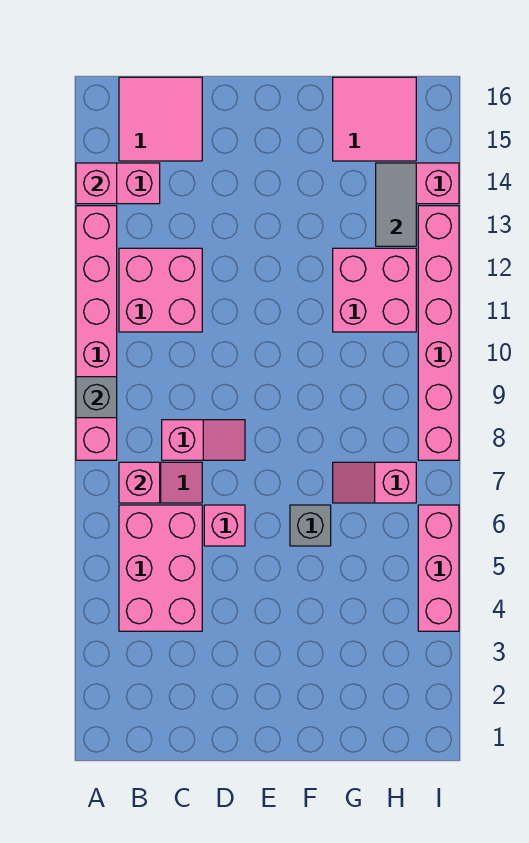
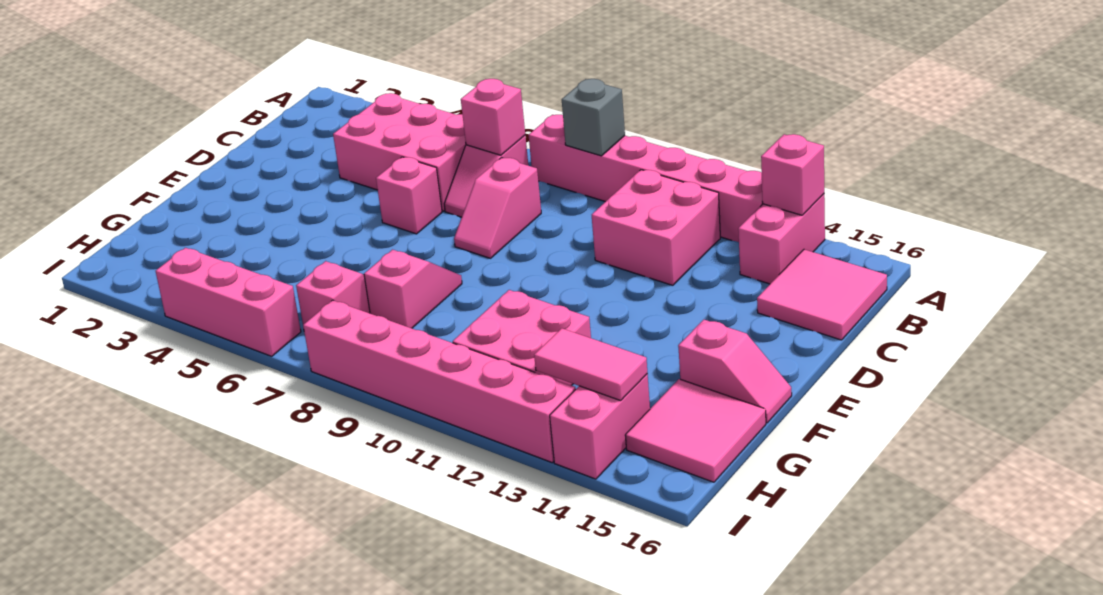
grey 1x1 brick [290,505,331,546] -> none
none -> pink 1x2 slope [364,250,462,328]
none -> pink 1x2 slope [678,320,792,423]
grey 1x2 tile [376,163,416,246] -> pink 1x2 tile [534,328,647,401]

